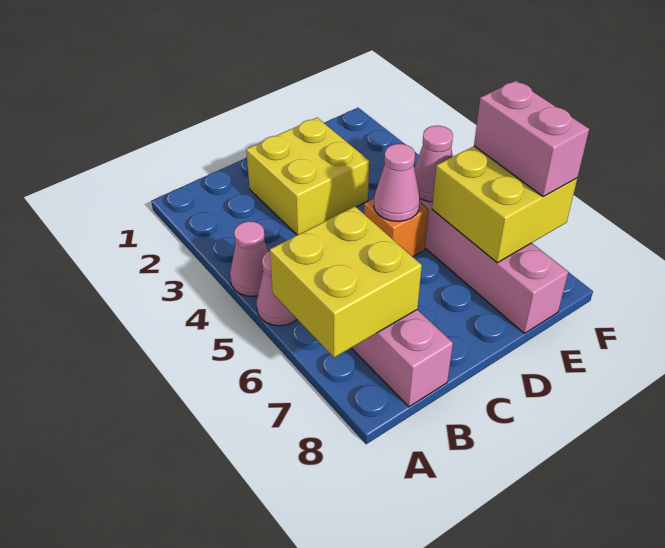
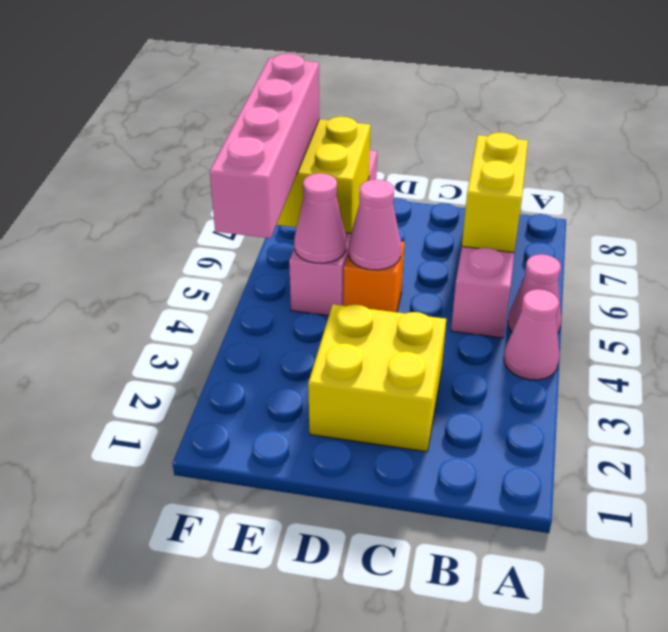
yellow 2x2 brick [270,206,422,358] -> yellow 1x2 brick [462,132,528,252]
pink 1x2 brick [474,81,589,197] -> pink 1x4 brick [210,54,319,238]

